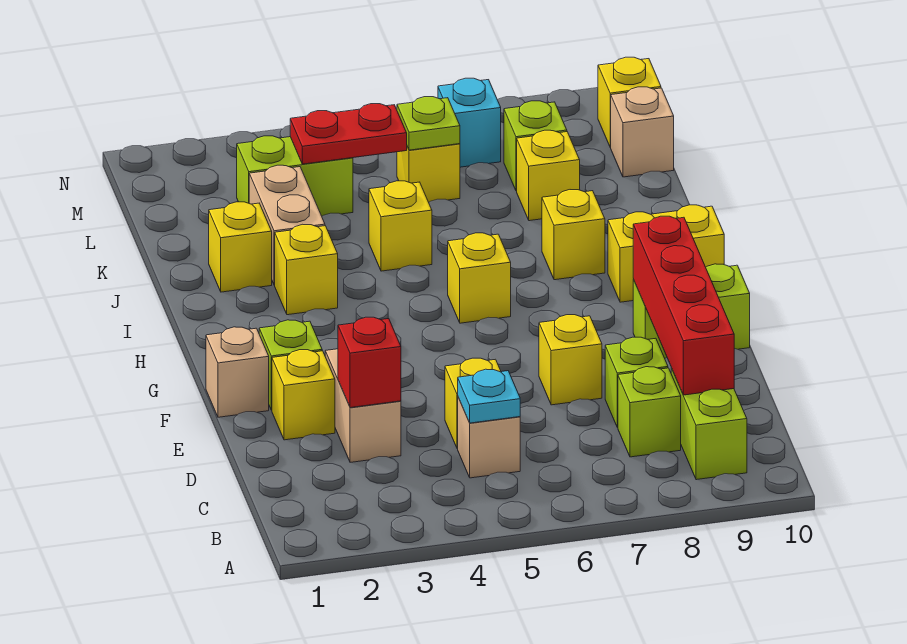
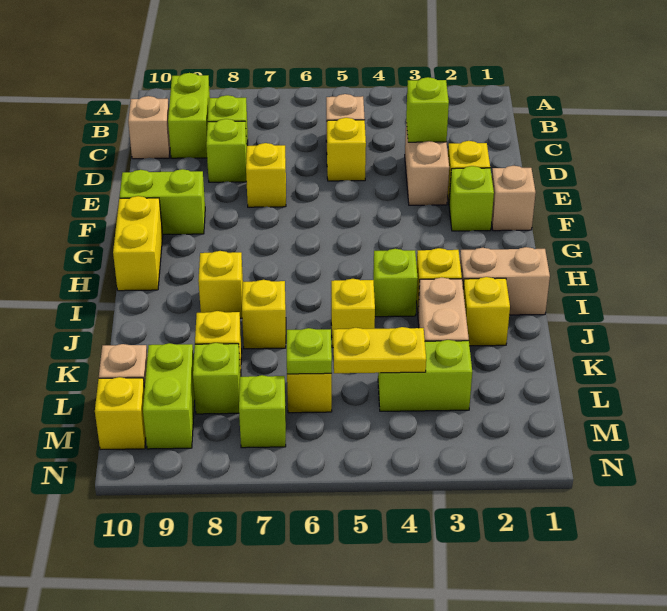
cyan 1x1 plate [458,369,520,423] -> none
red 1x4 brick [633,216,734,395] -> none
none -> tan 1x1 brick [128,96,170,159]
red 1x1 brick [338,317,401,408] -> lime 1x1 brick [406,77,449,142]
yellow 1x1 brick [448,233,511,323] -> yellow 1x1 brick moved to [242,280,286,349]
yellow 1x2 brick [608,205,724,302] -> yellow 1x2 brick turned to [113,196,163,291]
none -> tan 1x2 brick [460,247,550,315]
none -> lime 1x1 brick [373,249,418,317]
red 1x2 plate [290,104,407,164] -> yellow 1x2 plate [333,327,426,373]
none -> lime 1x2 brick [143,343,195,449]
cyan 1x1 brick [438,78,501,167] -> lime 1x1 brick [239,375,286,448]

